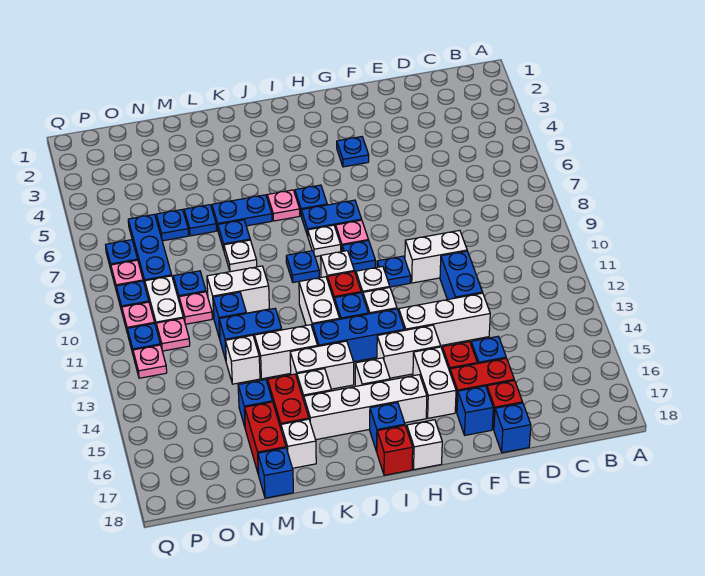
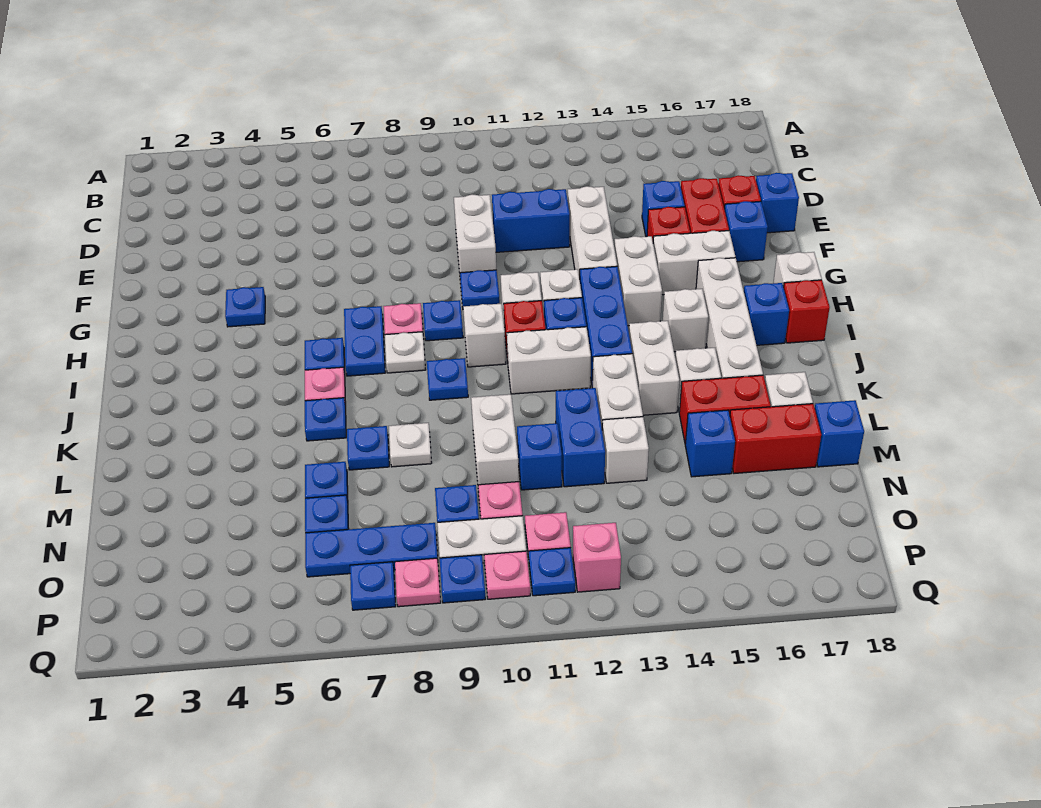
blue 1x2 plate [212,195,272,229] -> blue 1x1 plate [305,398,346,441]
pink 1x1 plate [133,345,167,378] -> pink 1x1 brick [573,523,621,592]

